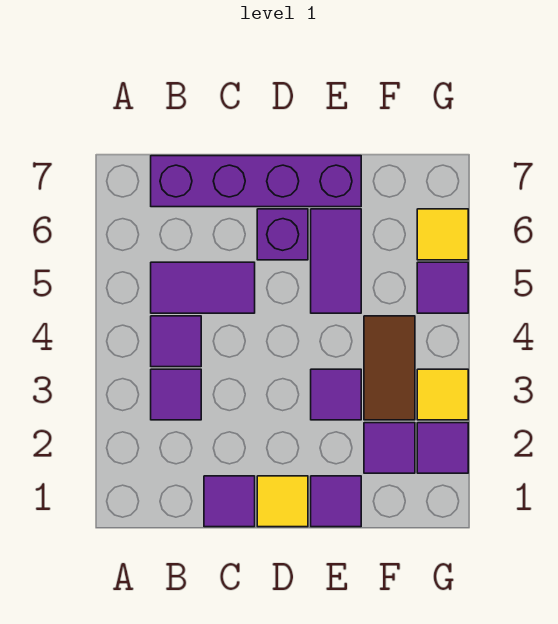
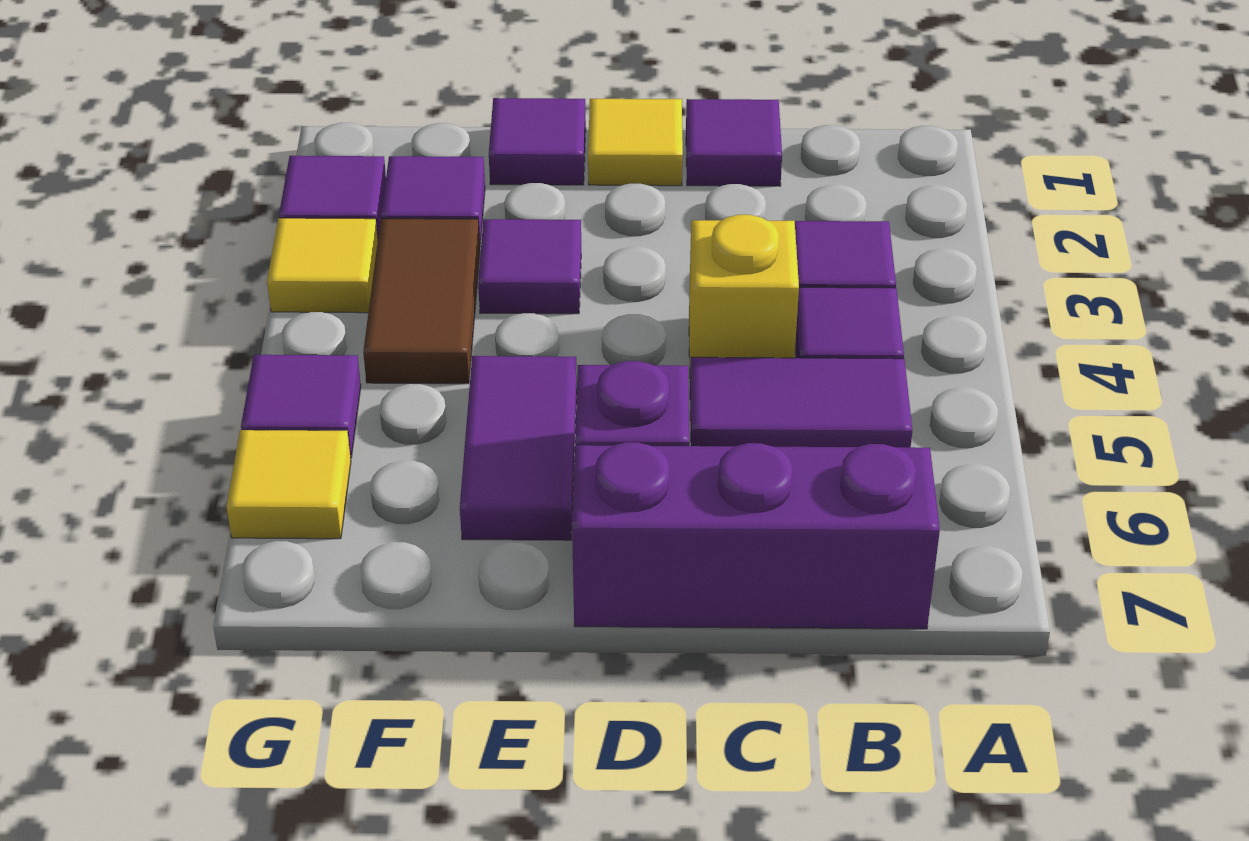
purple 1x4 brick [151,156,361,207] -> purple 1x3 brick [572,442,940,629]
none -> yellow 1x1 brick [689,215,799,368]

